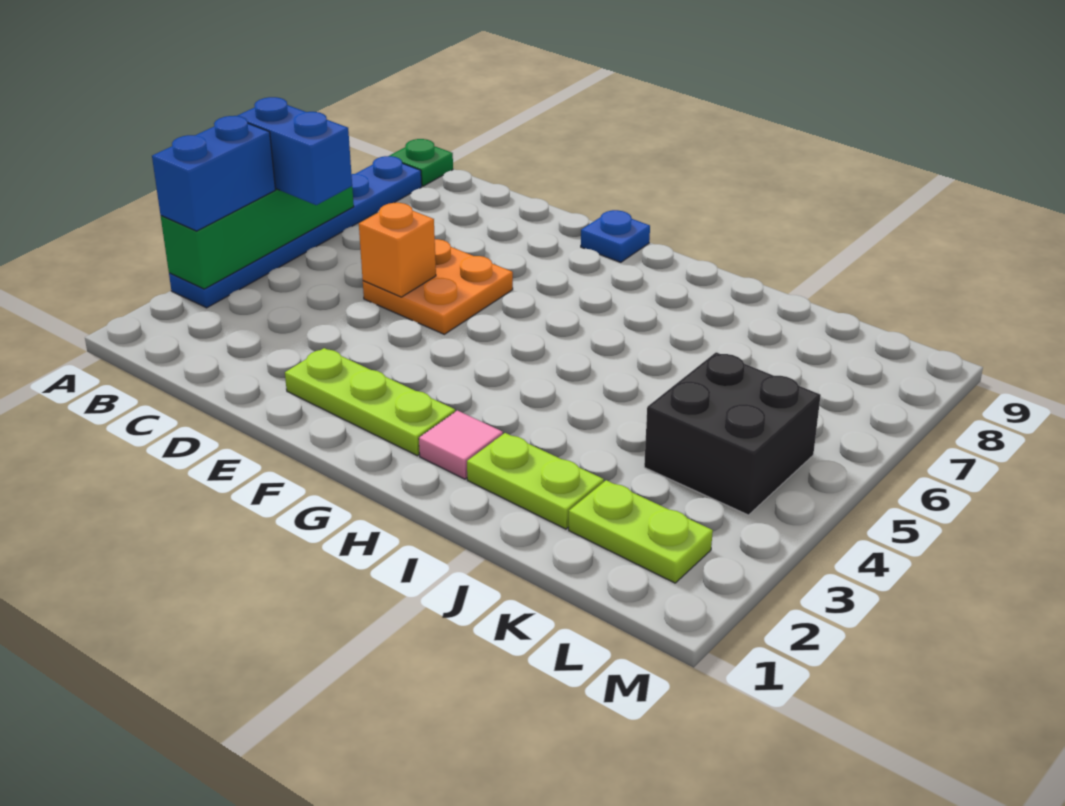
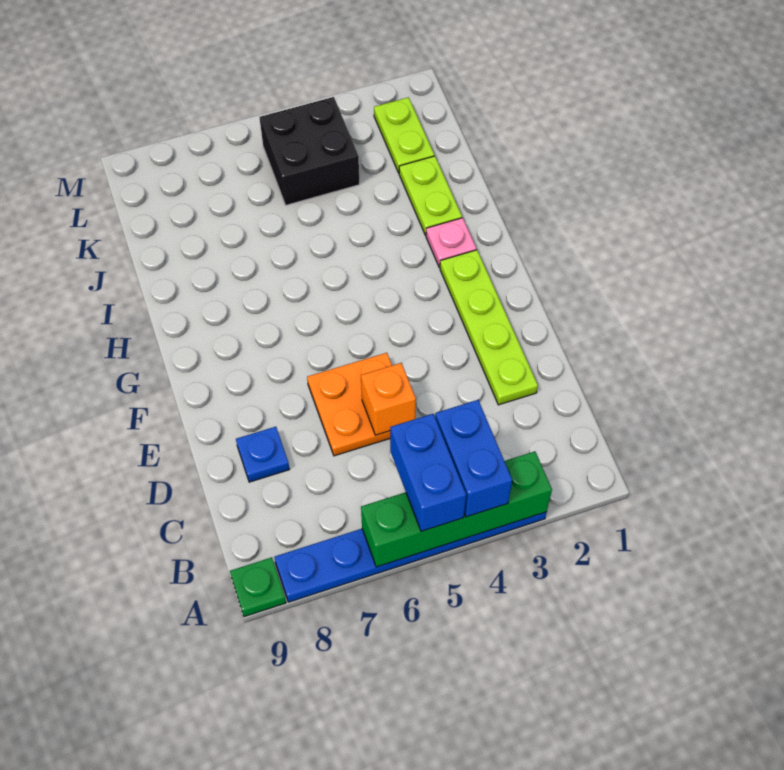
blue 1x2 brick [152,116,275,231] -> blue 1x2 brick turned to [435,400,512,517]
lime 1x3 plate [285,348,455,456] -> lime 1x4 plate [440,250,538,405]
blue 1x1 plate [581,210,650,262] -> blue 1x1 plate moved to [236,427,290,482]
pink 1x1 tile [419,410,503,479] -> pink 1x1 plate [426,218,476,268]

